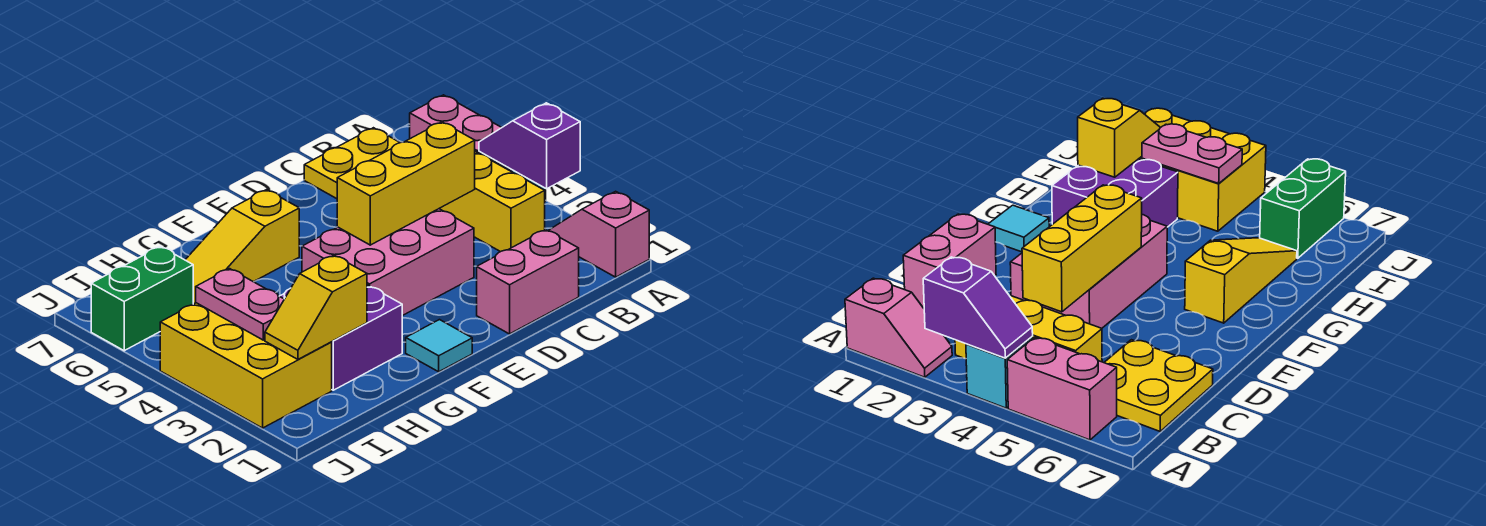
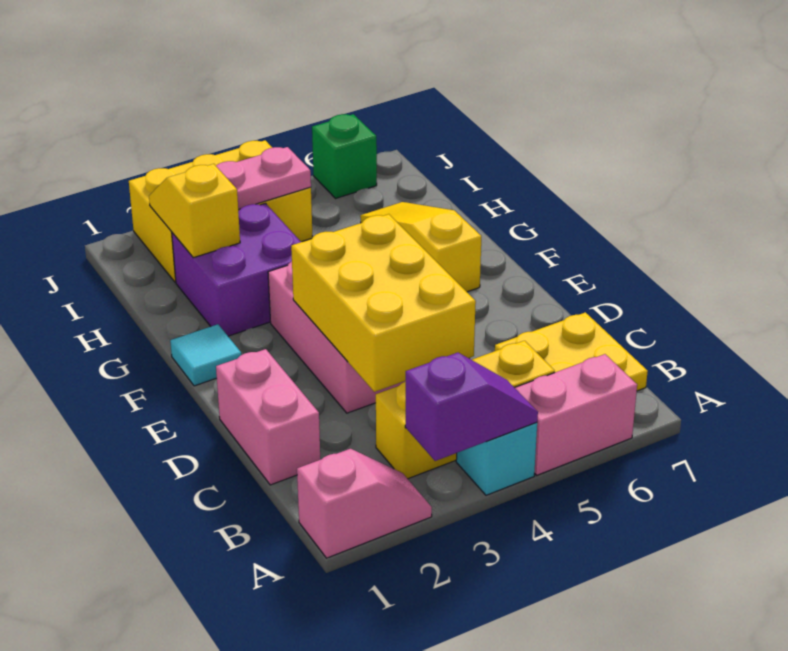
yellow 1x3 brick [337,122,475,245] -> yellow 2x3 brick [291,214,476,392]
green 1x2 brick [91,246,193,351] -> green 1x1 brick [312,114,377,198]

